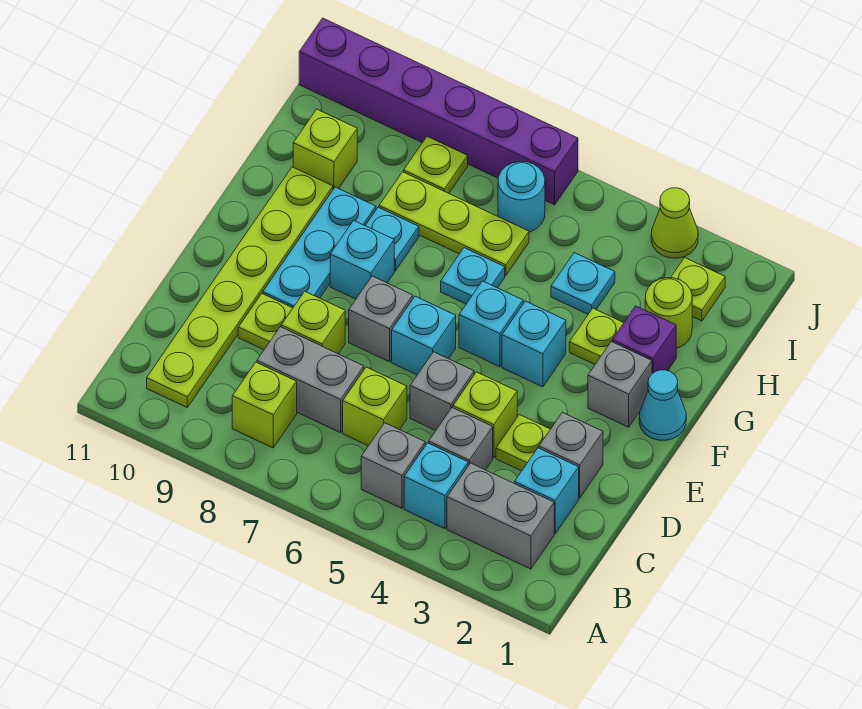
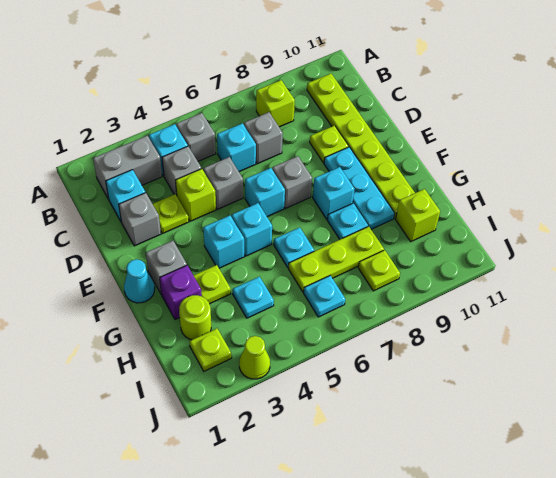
lime 1x1 brick [343,367,407,446] -> cyan 1x1 brick [217,123,256,172]
grey 1x2 brick [257,327,364,433] -> grey 1x1 brick [244,112,283,164]
lime 1x1 brick [281,291,345,354] -> none
cyan 1x1 round brick [498,162,545,232] -> cyan 1x1 plate [304,276,345,317]
purple 1x6 brick [299,18,578,205] -> none

